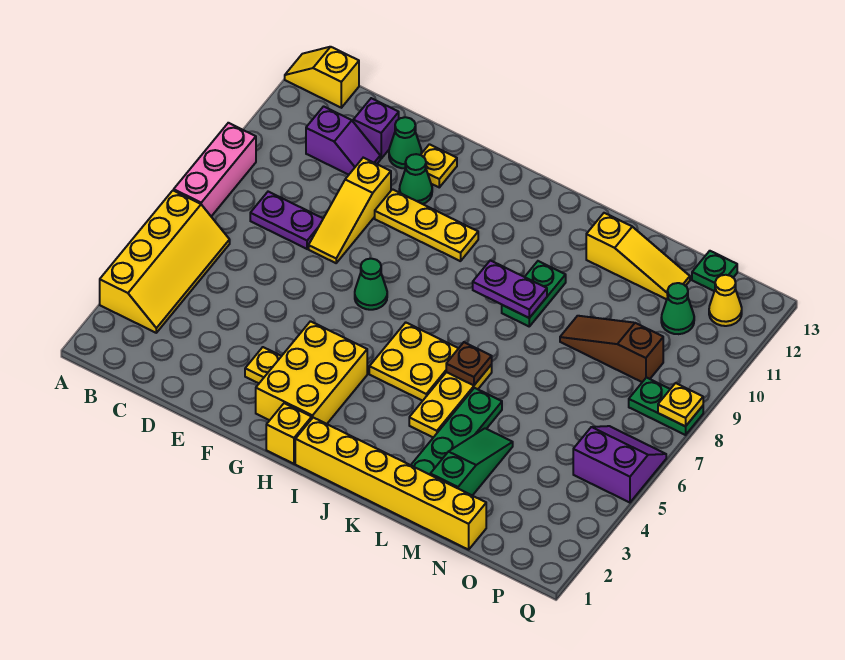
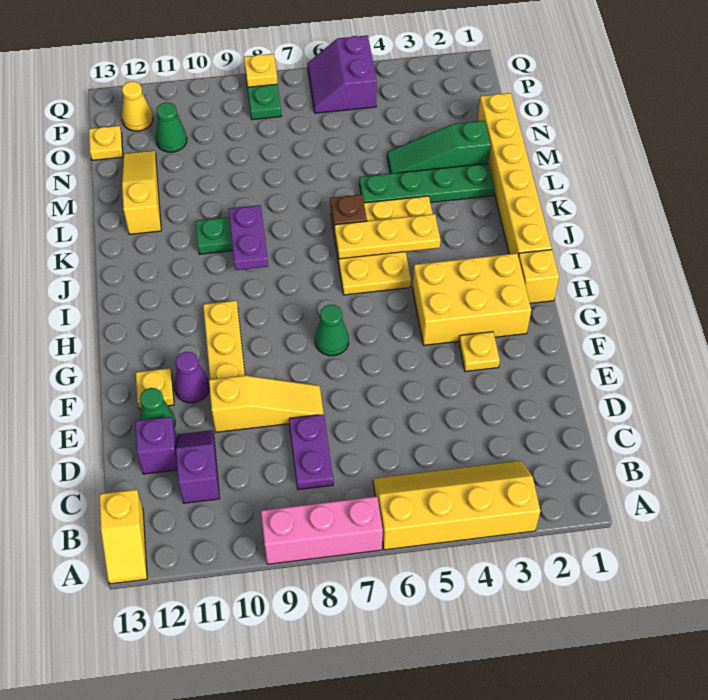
green 1x1 cone [399,154,432,204] -> purple 1x1 cone [174,352,209,403]
none -> yellow 1x3 plate [335,214,441,259]
brown 1x3 slope [560,316,663,382] -> none
green 1x1 plate [692,251,737,291] -> yellow 1x1 plate [89,126,123,160]

